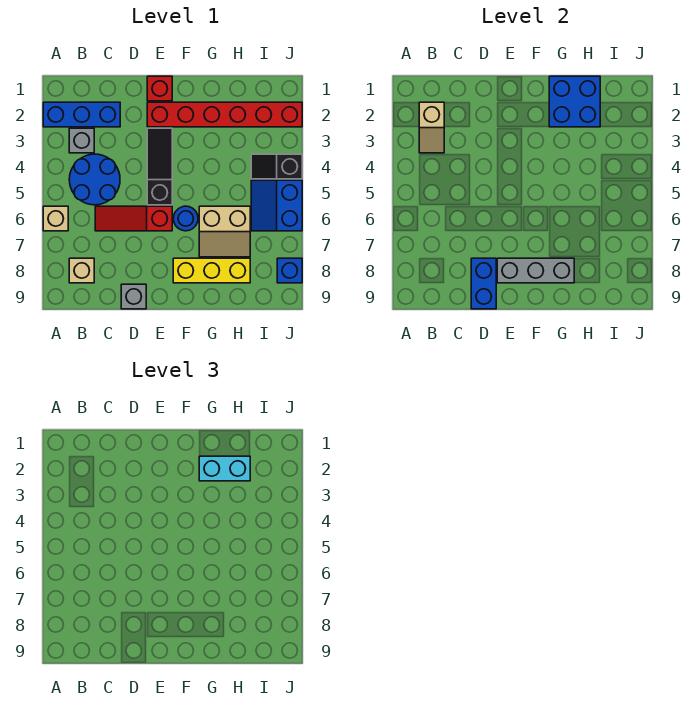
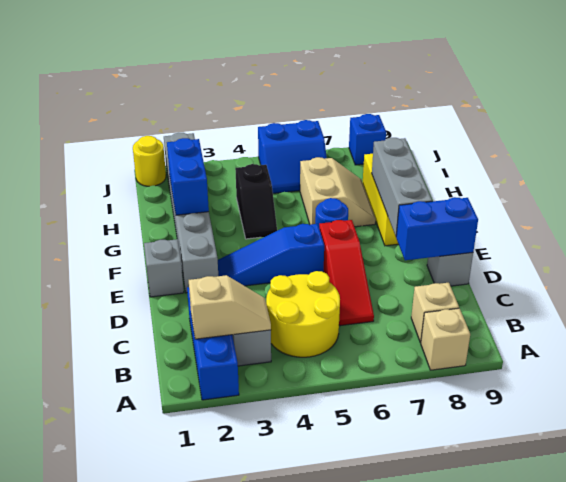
tan 1x1 brick [43,206,68,231] -> tan 1x1 brick moved to [421,308,470,370]
blue 2x2 round brick [69,154,120,205] -> yellow 2x2 round brick [266,271,340,357]
red 1x1 brick [147,76,172,101] -> grey 1x1 brick [144,239,184,297]
red 1x6 brick [147,102,302,127] -> grey 1x6 brick [164,133,218,293]
black 1x3 slope [147,128,172,205] -> blue 1x3 slope [218,224,324,286]
blue 2x2 brick [549,76,600,127] -> blue 1x2 brick [167,138,209,215]
cyan 1x2 brick [199,456,250,481] -> none
black 1x2 slope [251,154,302,179] -> black 1x2 slope moved to [235,164,277,239]
none -> yellow 1x1 round brick [133,136,166,186]

